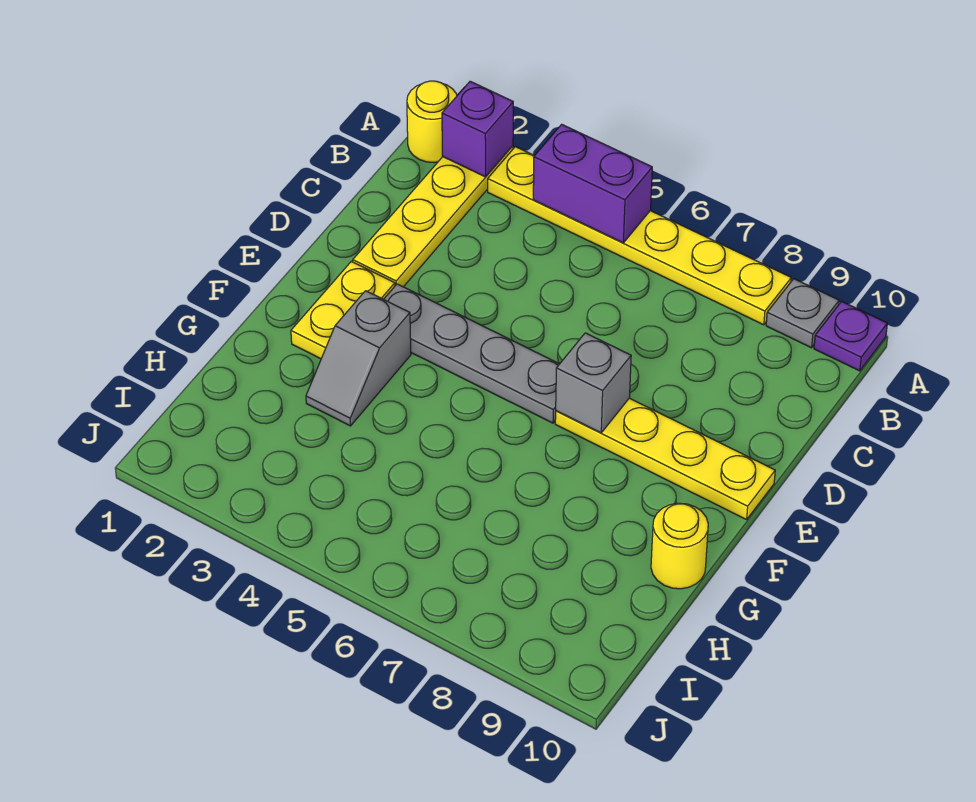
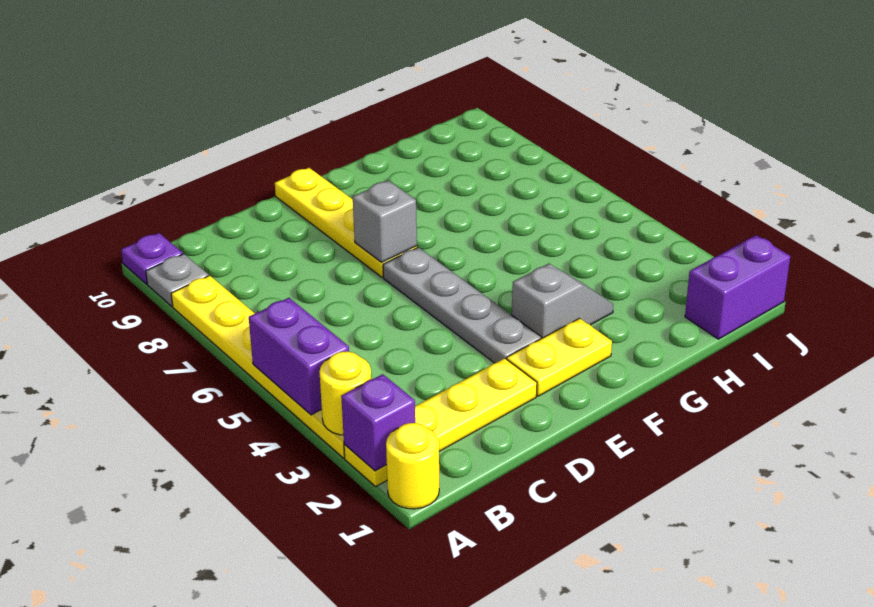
yellow 1x1 round brick [651,503,708,589] -> yellow 1x1 round brick moved to [319,352,371,435]
none -> purple 1x2 brick [685,235,790,339]

